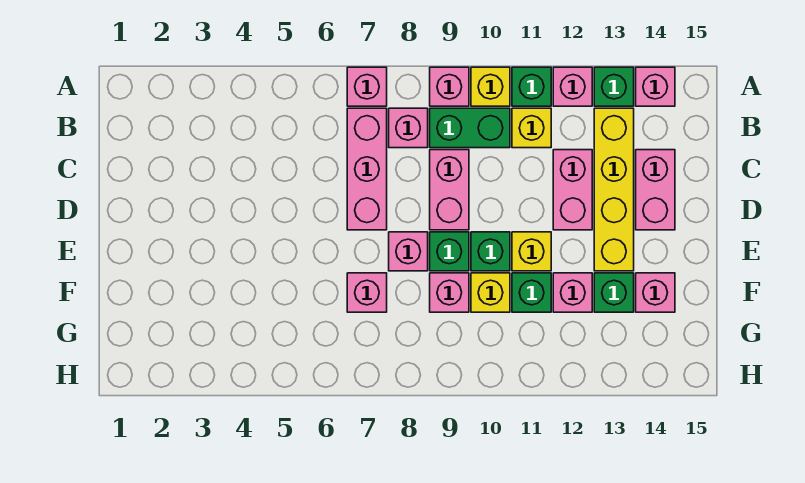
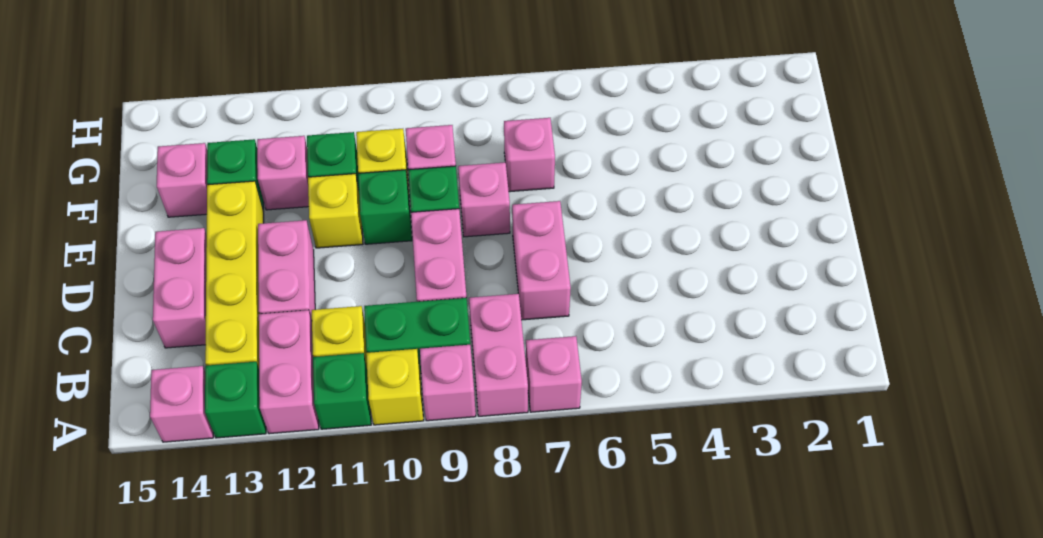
pink 1x1 brick [553,67,592,106] -> pink 1x2 brick [259,310,319,434]
pink 1x3 brick [347,108,387,230] -> pink 1x2 brick [512,201,571,320]
pink 1x1 brick [389,108,428,148] -> pink 1x2 brick [469,294,528,416]

